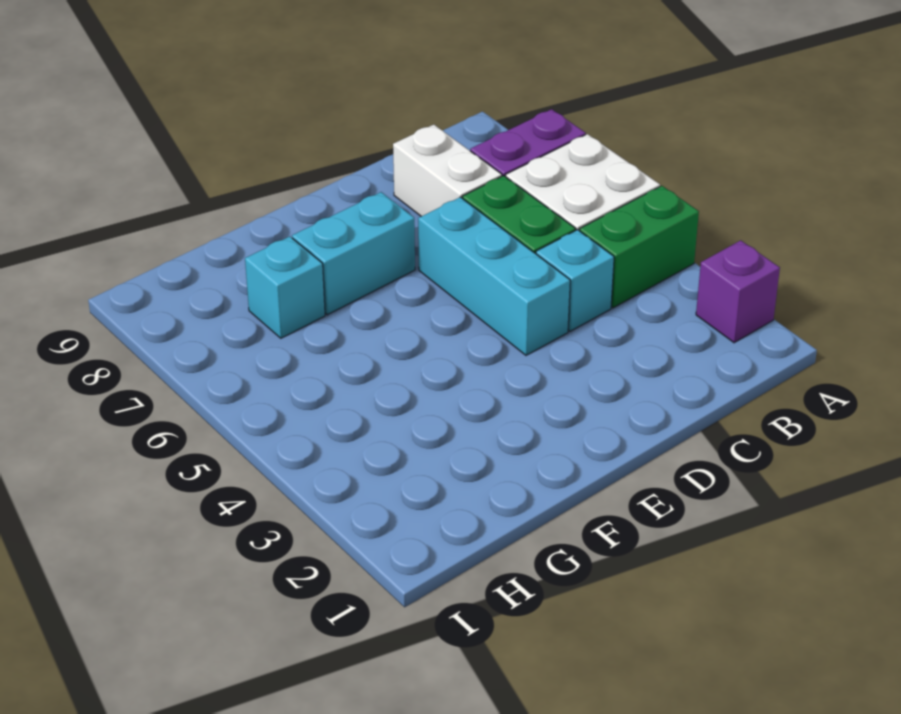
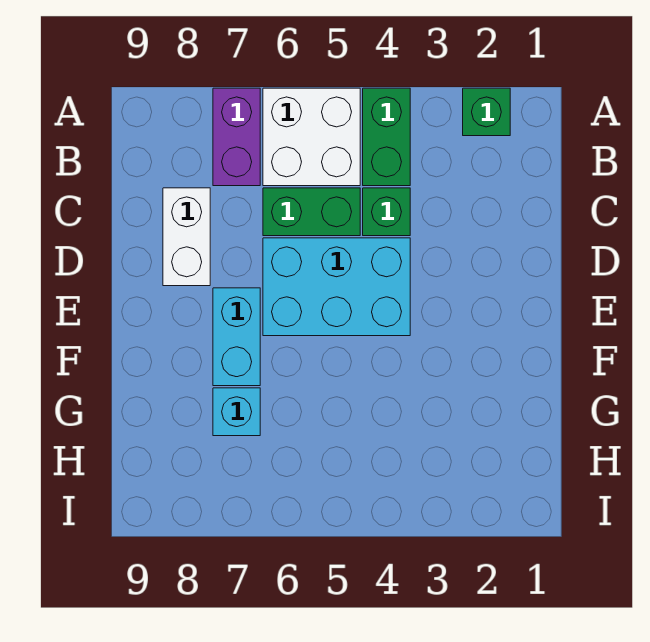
purple 1x1 brick [696,240,780,343] -> green 1x1 brick [463,88,510,136]
cyan 1x1 brick [536,230,614,331] -> green 1x1 brick [363,188,410,236]
white 1x2 brick [393,125,502,216] -> white 1x2 brick turned to [163,188,210,286]
cyan 1x3 brick [418,197,570,355] -> cyan 2x3 brick [263,238,410,336]

